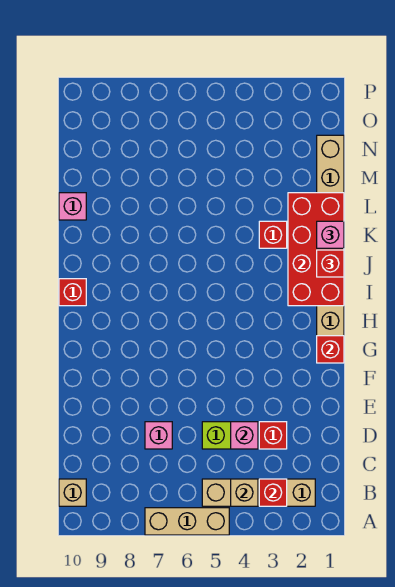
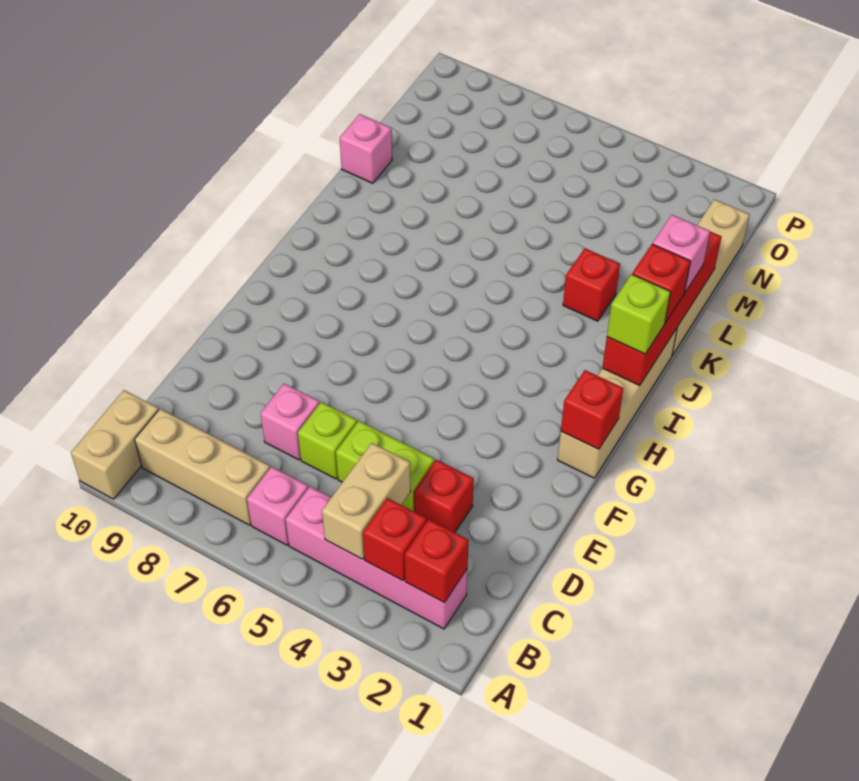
tan 1x3 brick [145,508,229,535] -> tan 1x3 brick moved to [135,409,270,525]
tan 1x4 brick [202,479,315,506] -> pink 1x4 brick [286,487,467,629]
tan 1x1 brick [231,479,258,506] -> tan 1x2 brick [322,443,411,559]
tan 1x1 brick [59,479,86,506] -> tan 1x2 brick [71,390,159,499]
pink 1x1 brick [231,422,258,449] -> pink 1x1 brick moved to [247,467,308,545]
none -> lime 1x1 brick [298,402,357,479]
red 2x4 brick [288,193,344,306] -> red 1x4 brick [602,232,722,386]
none -> lime 1x1 brick [607,274,670,354]
red 1x1 brick [59,279,86,306] -> red 1x1 brick moved to [405,519,469,603]

